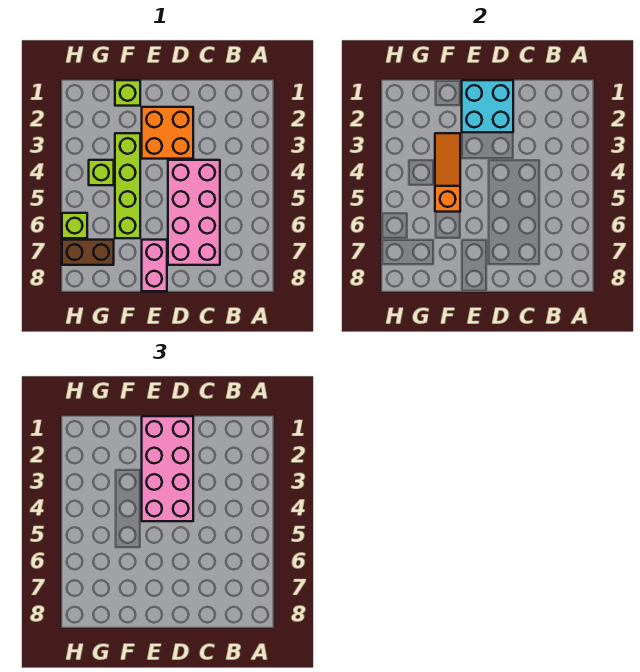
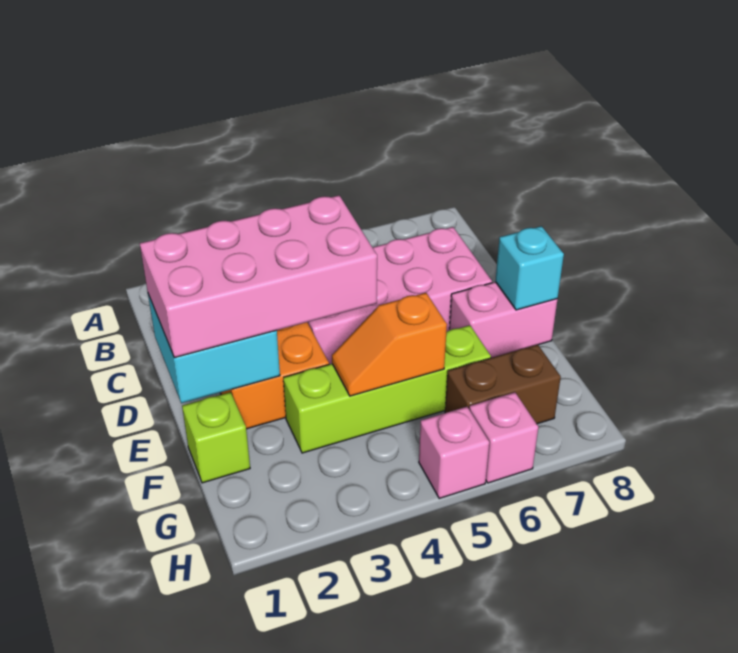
none -> cyan 1x1 brick [495,226,564,310]
orange 1x3 slope [435,133,460,212] -> orange 1x2 slope [332,293,447,396]
lime 1x1 brick [89,160,114,185] -> none
brown 1x2 brick [62,240,114,265] -> brown 1x2 brick turned to [445,345,561,424]
none -> pink 1x1 brick [419,407,489,498]
lime 1x1 brick [62,213,87,238] -> pink 1x1 brick [469,392,538,483]

